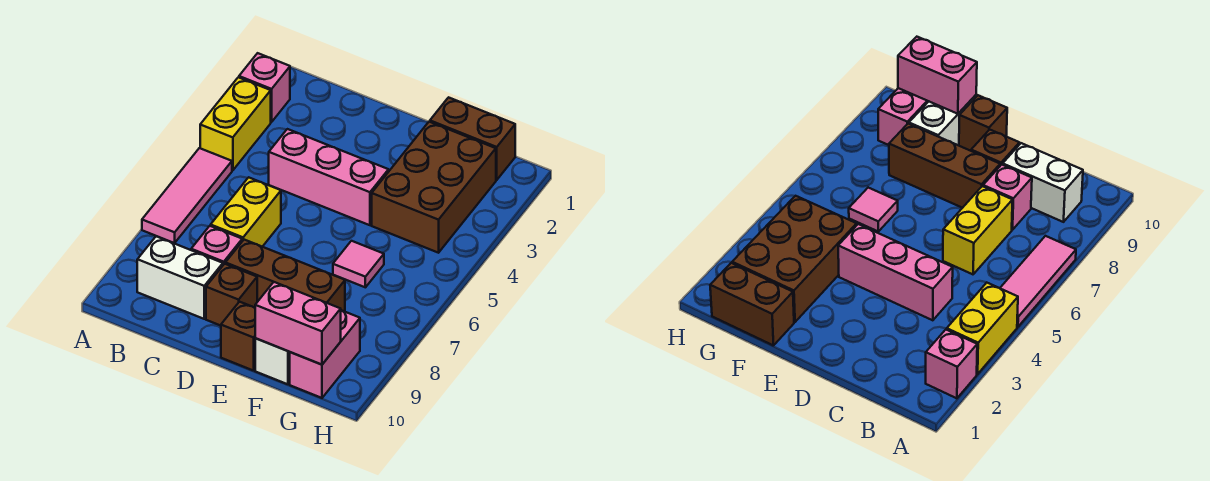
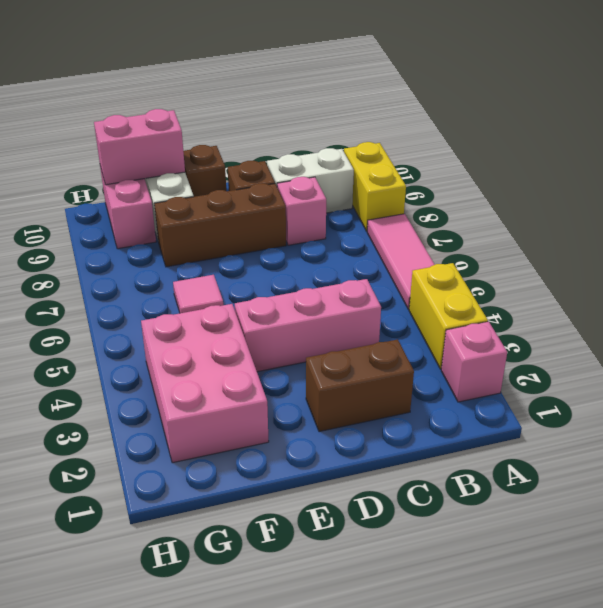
yellow 1x2 brick [211,177,281,247] -> yellow 1x2 brick moved to [344,142,406,231]
brown 1x2 brick [430,97,515,180] -> brown 1x2 brick moved to [306,339,414,432]
brown 2x3 brick [372,122,496,253] -> pink 2x3 brick [141,304,269,463]

